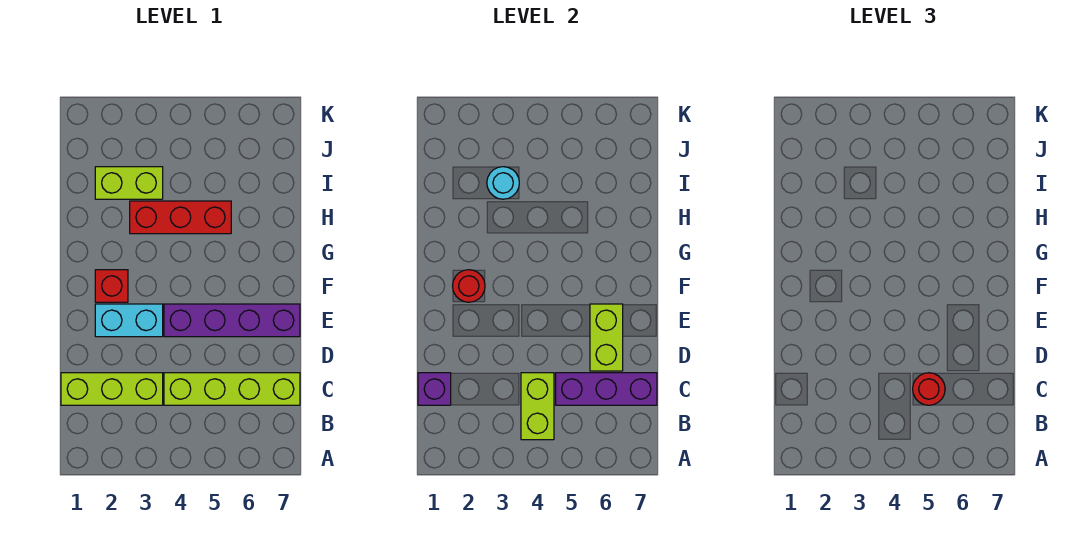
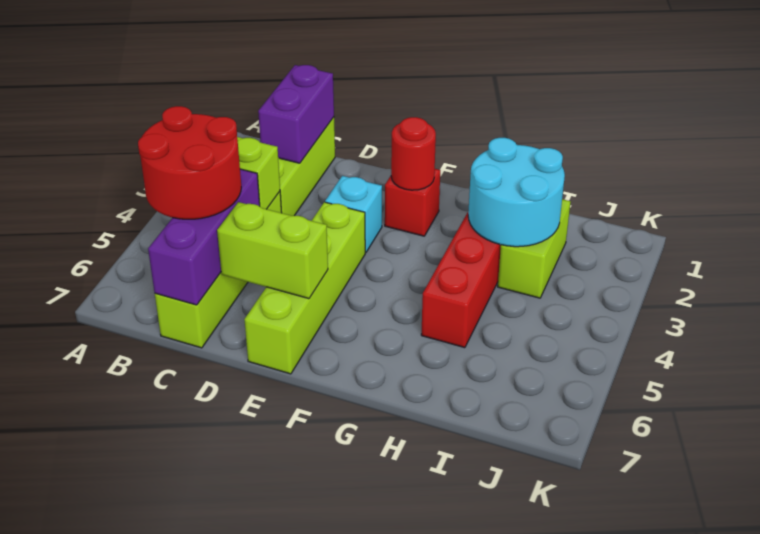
purple 1x1 brick [418,373,451,405] -> purple 1x2 brick [258,65,334,163]
red 1x1 round brick [913,373,945,405] -> red 2x2 round brick [138,106,241,219]
cyan 1x2 brick [95,304,163,337] -> cyan 1x1 brick [325,176,382,253]
purple 1x4 brick [164,304,300,337] -> lime 1x4 brick [244,202,365,374]
cyan 1x1 round brick [487,167,519,199] -> cyan 2x2 round brick [468,138,565,247]

